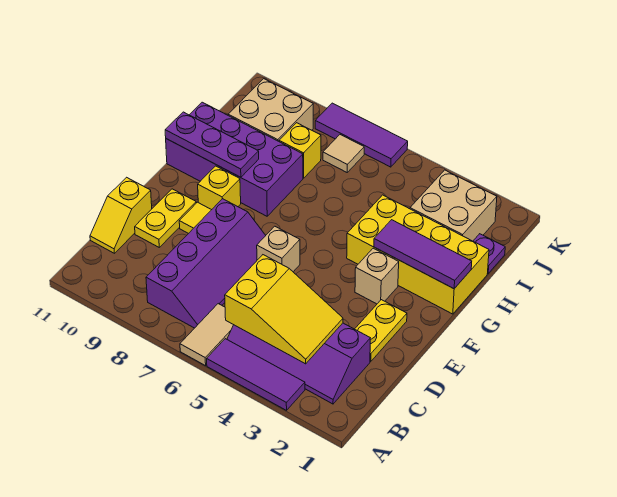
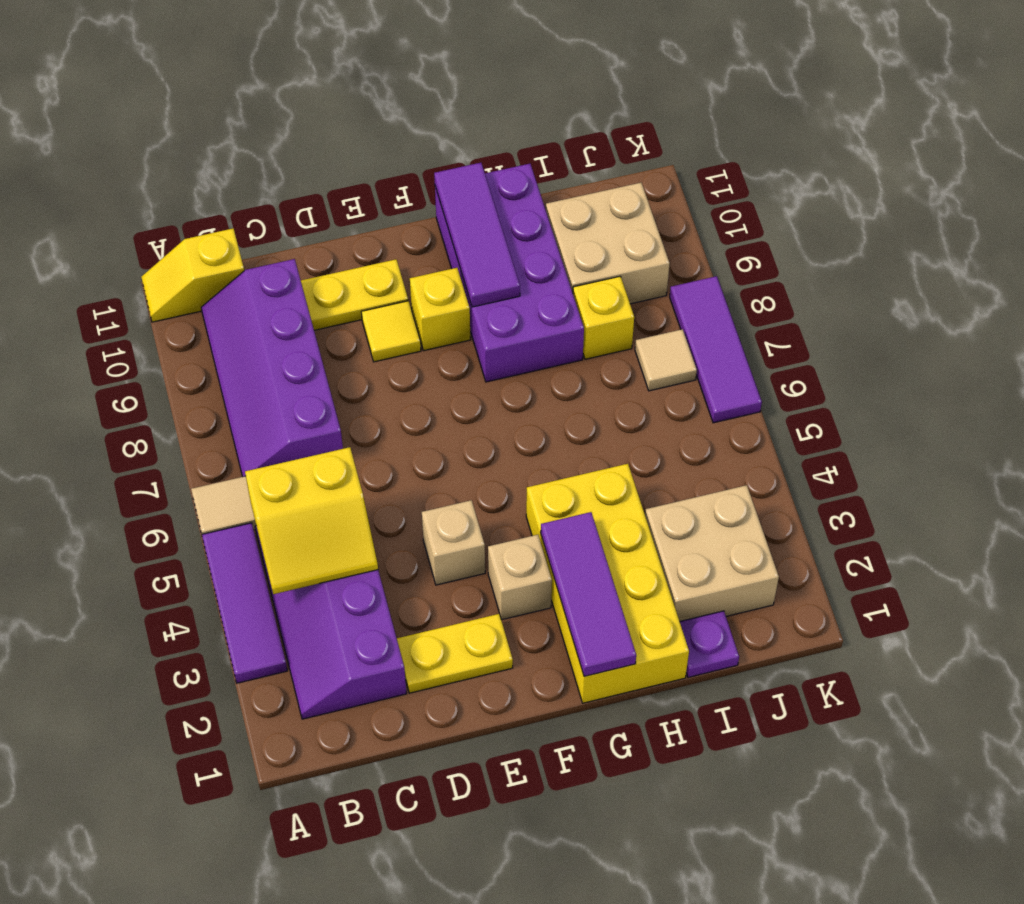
yellow 2x3 slope [225,255,343,364] -> yellow 2x2 slope [245,447,378,594]
purple 2x4 slope [146,199,266,328] -> purple 2x4 slope turned to [201,259,343,477]
yellow 1x2 slope [90,177,152,253] -> yellow 1x2 slope moved to [141,229,244,322]
tan 1x1 brick [257,226,300,272] -> tan 1x1 brick moved to [422,500,485,585]
purple 1x3 plate [165,112,259,177] -> purple 1x3 tile [434,163,520,307]

